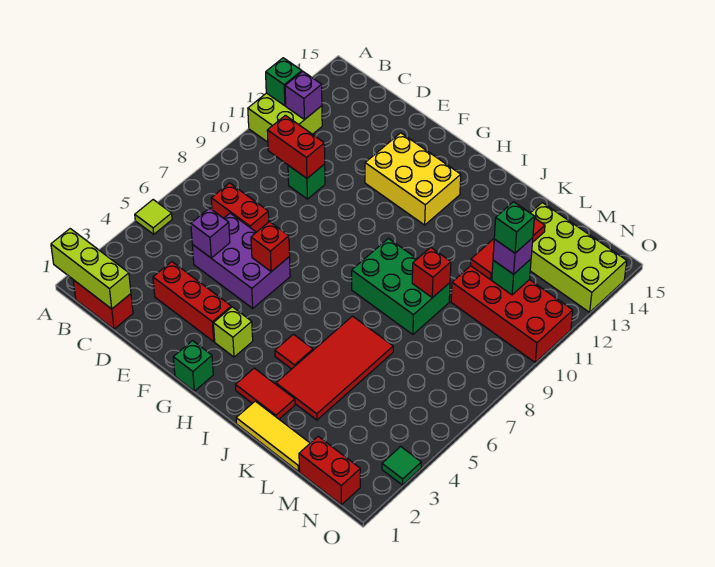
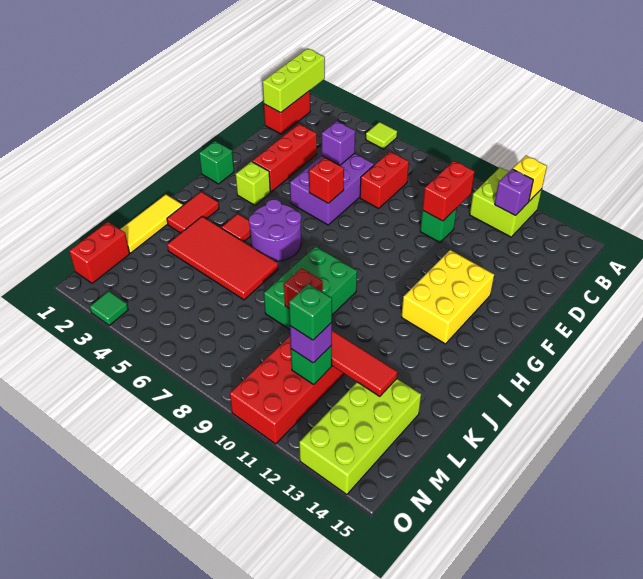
green 1x1 brick [266,58,302,106] -> yellow 1x1 brick [513,156,547,201]
none -> purple 2x2 round brick [249,199,301,261]

